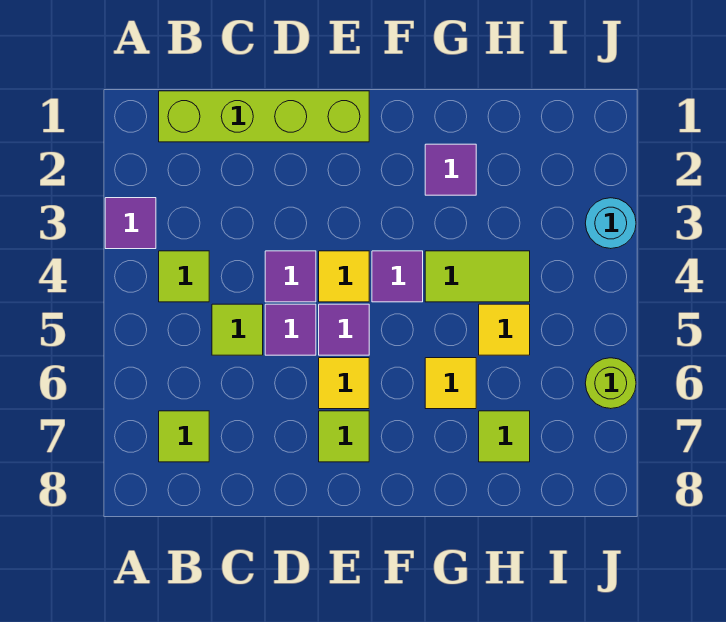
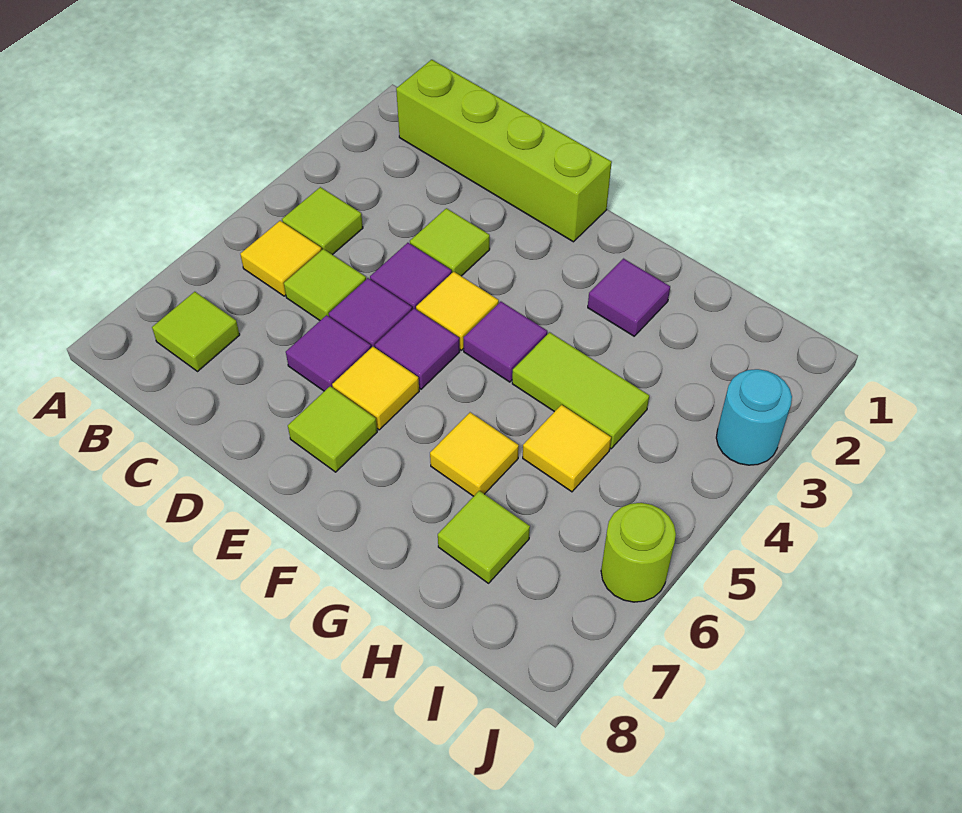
purple 1x1 tile [105,198,156,249] -> purple 1x1 tile moved to [286,315,371,391]
none -> yellow 1x1 tile [240,221,322,296]
none -> lime 1x1 tile [410,208,490,276]

